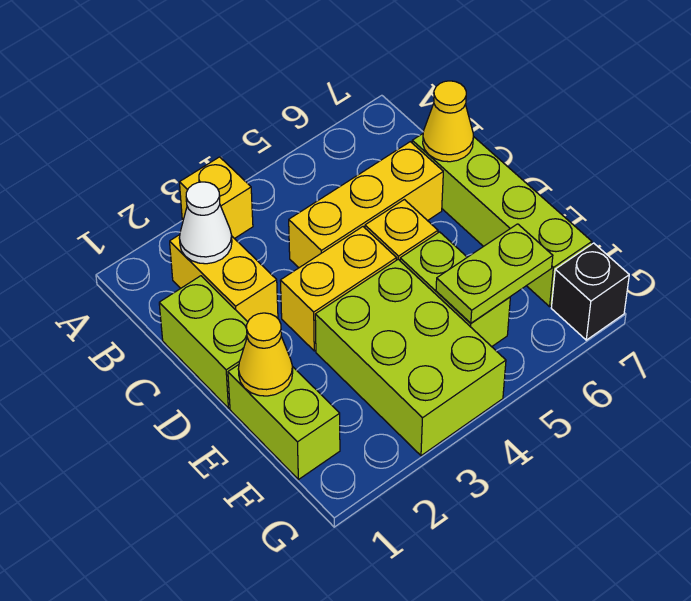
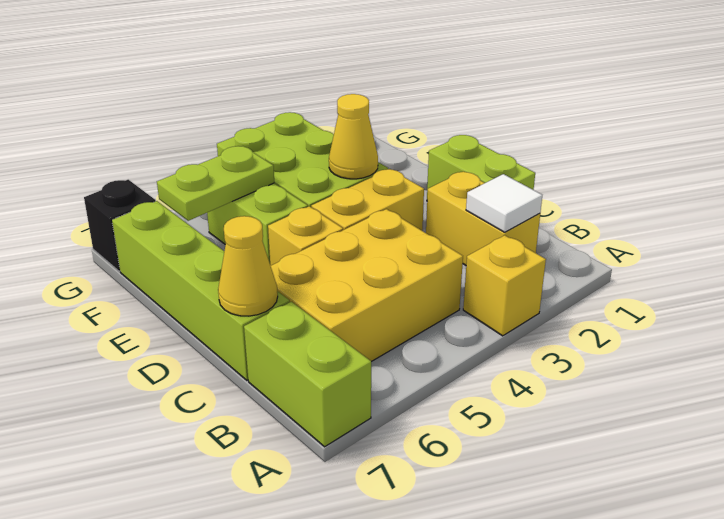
white 1x1 cone [179,182,232,264] -> white 1x1 tile [466,174,542,232]
yellow 1x3 brick [289,142,443,268] -> yellow 2x3 brick [271,209,463,362]
lime 1x2 brick [228,365,340,480] -> lime 1x2 brick moved to [244,302,371,447]
yellow 1x1 cone [238,313,293,396] -> yellow 1x1 cone moved to [329,94,378,179]

